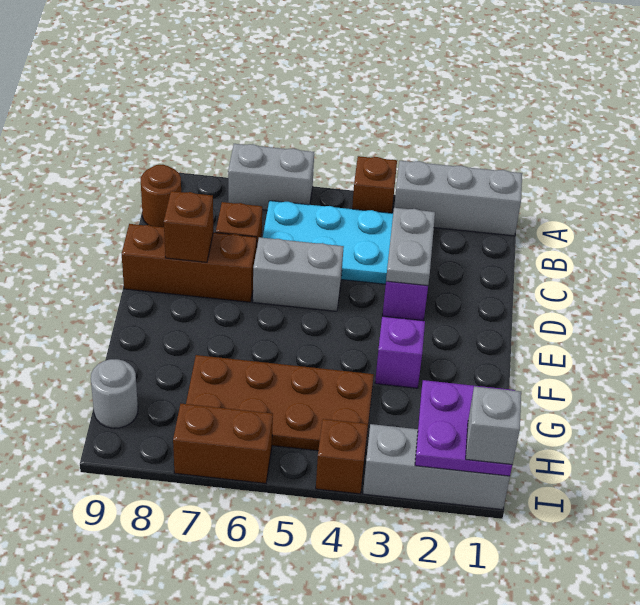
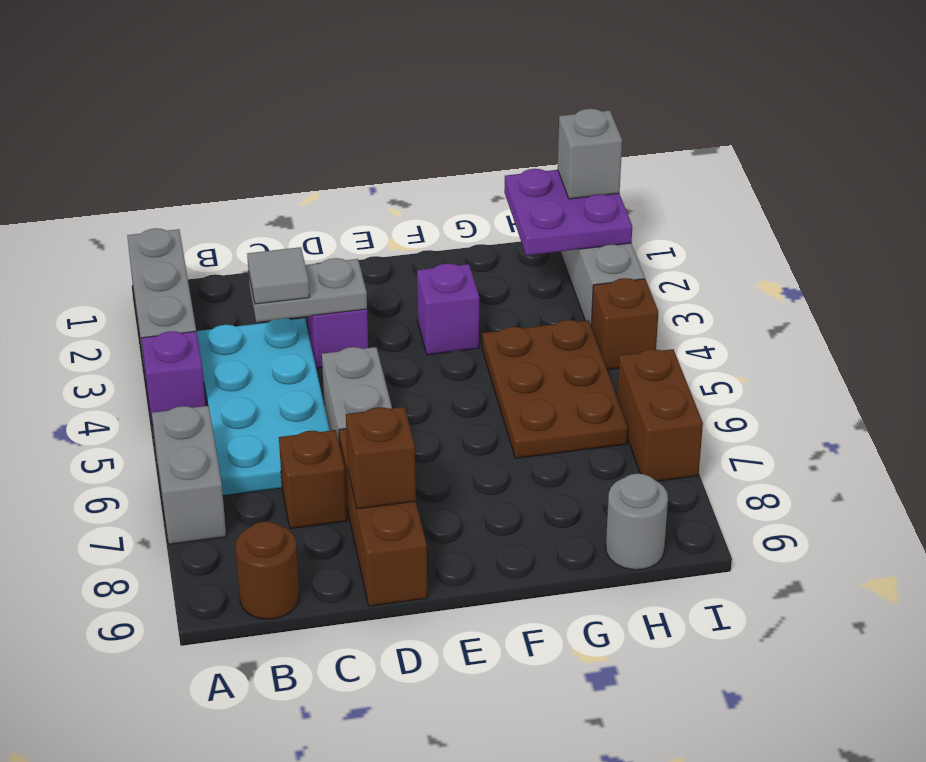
brown 1x1 brick [352,156,397,213] -> purple 1x1 brick [141,331,206,425]
none -> grey 1x1 tile [247,247,310,304]
brown 2x4 plate [186,355,374,451] -> brown 2x3 plate [482,320,628,458]

